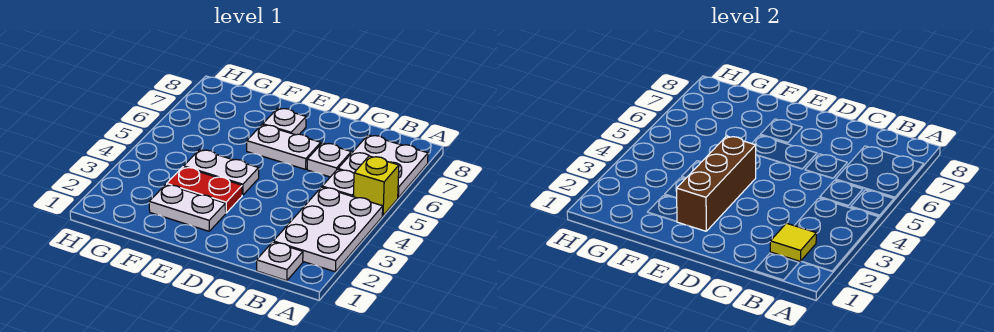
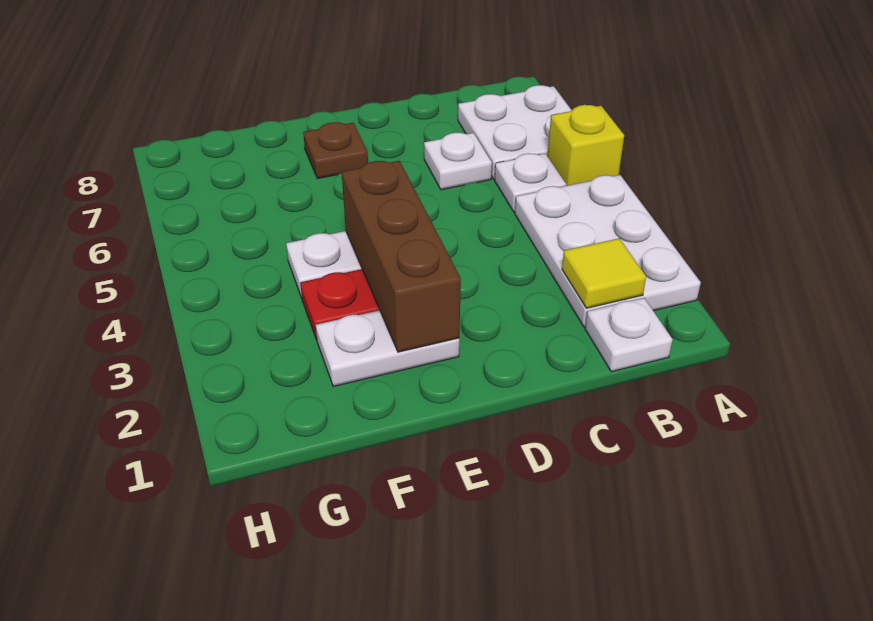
white 1x2 plate [247,125,321,169] -> none
white 1x1 plate [263,108,306,135] -> brown 1x1 plate [303,122,368,179]

